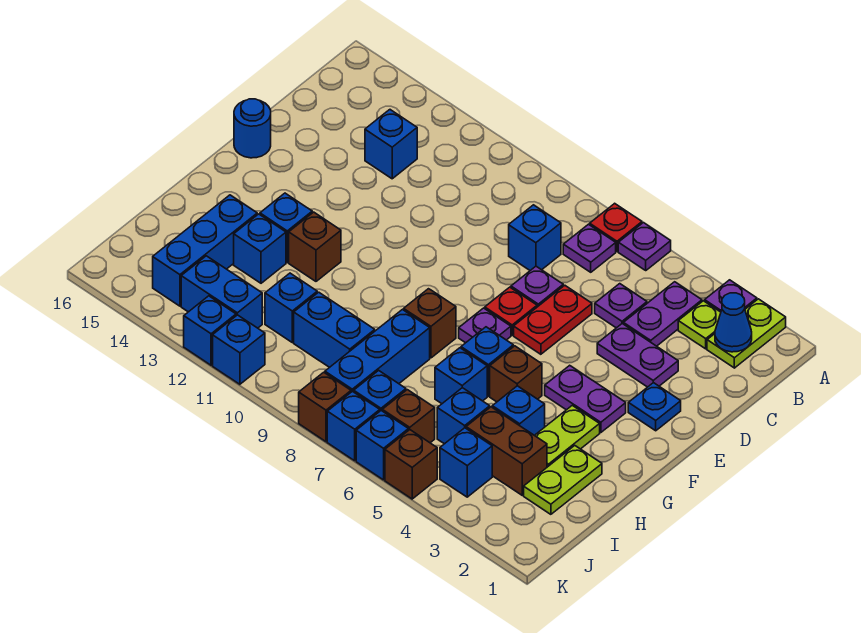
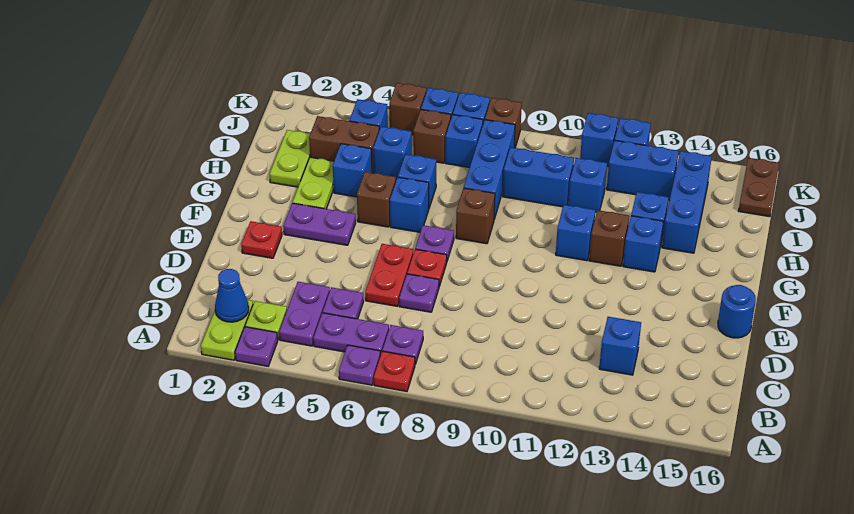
blue 1x1 brick [509,205,561,270] -> blue 1x1 brick moved to [556,205,595,261]
purple 1x2 plate [597,324,678,387] -> purple 1x2 plate moved to [313,313,389,355]
blue 1x1 plate [628,383,681,431] -> red 1x1 plate [241,221,282,258]
none -> brown 1x2 plate [739,158,779,217]

